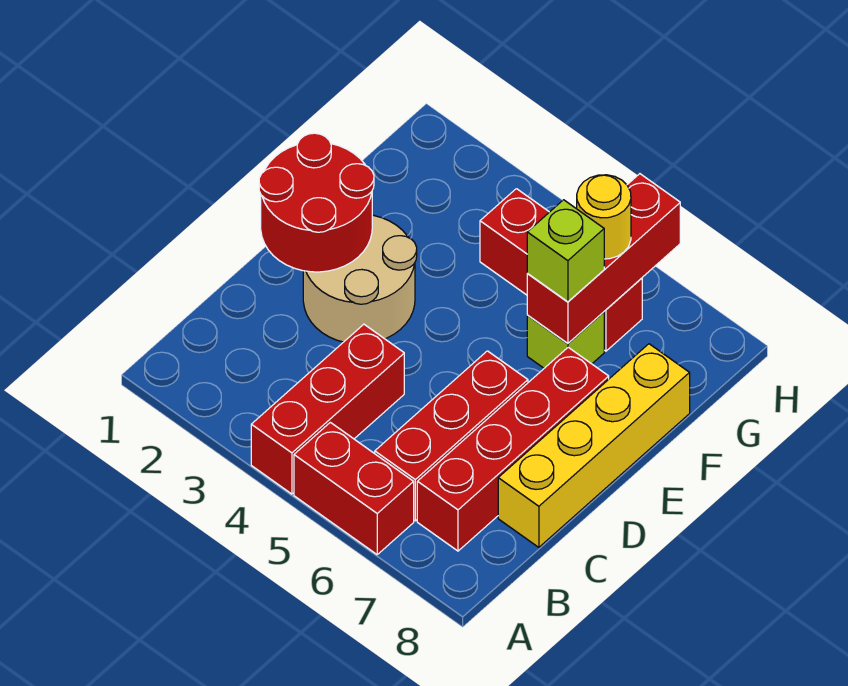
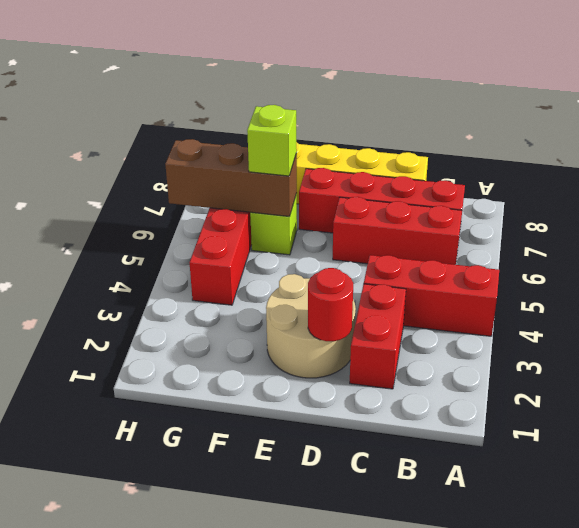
red 1x2 brick [294,422,414,554] -> red 1x2 brick moved to [350,284,406,389]
red 2x2 round brick [259,133,374,272] -> red 1x1 round brick [308,268,353,341]
red 1x3 brick [527,174,680,343] -> brown 1x3 brick [165,139,297,217]
yellow 1x1 round brick [577,175,631,259] -> none

